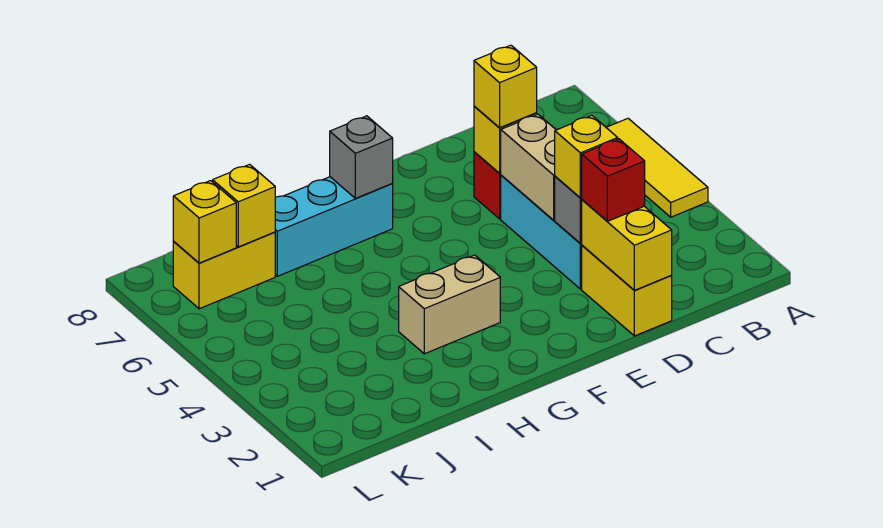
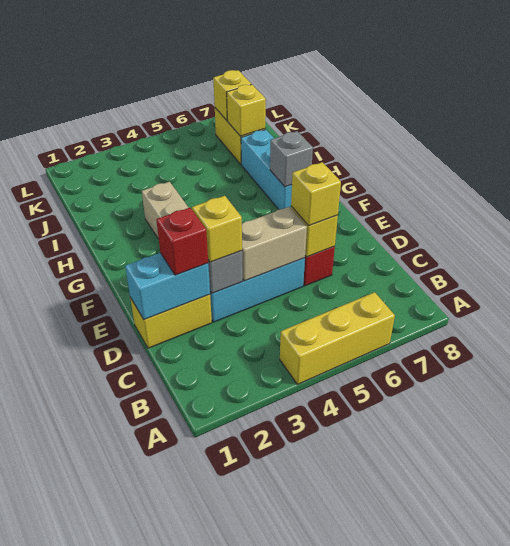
yellow 1x3 tile [606,118,708,217] -> yellow 1x3 brick [280,292,395,384]
yellow 1x2 brick [582,200,672,291] -> cyan 1x2 brick [125,253,210,320]

